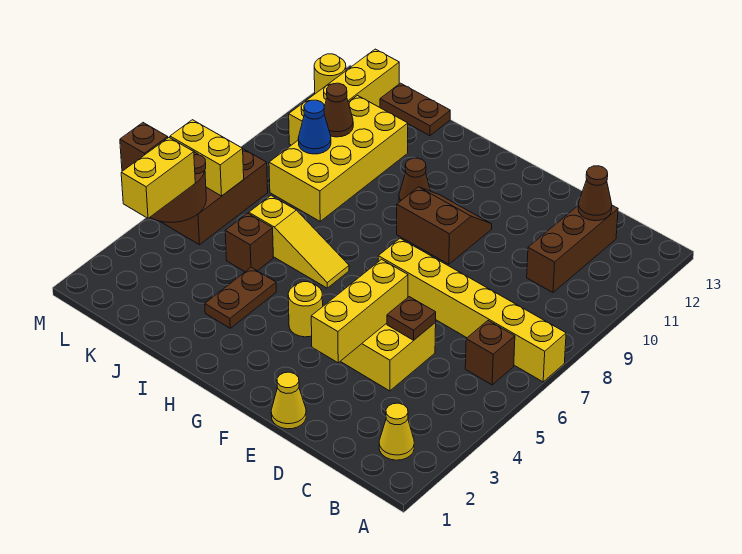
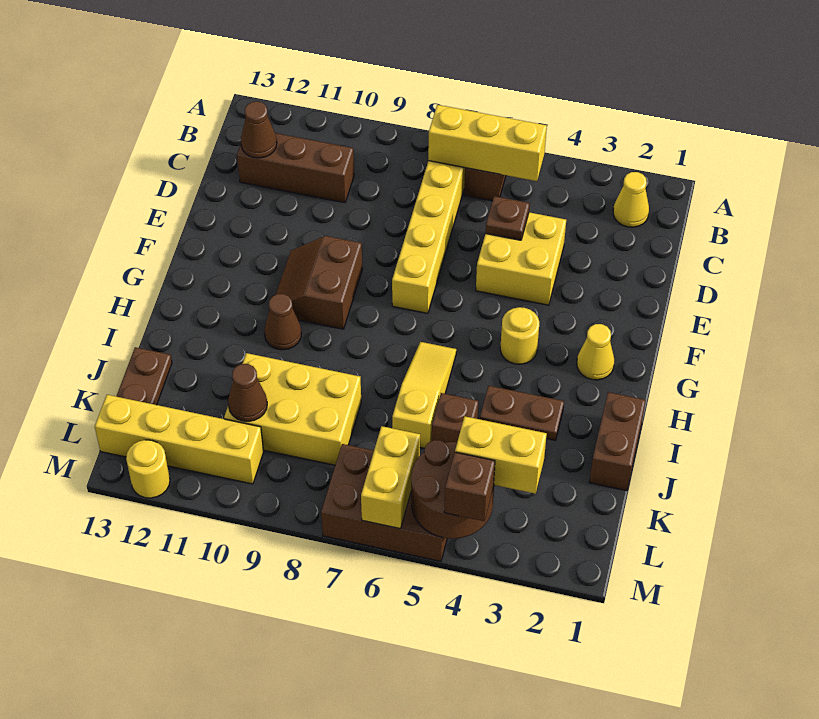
yellow 1x1 cone [271,372,306,429] -> yellow 1x1 cone moved to [577,324,614,380]
yellow 1x3 brick [311,259,408,363] -> yellow 1x3 brick moved to [428,105,547,181]
none -> brown 1x2 brick [589,392,646,491]
yellow 2x4 brick [269,96,408,221] -> yellow 2x3 brick [224,353,361,465]
blue 1x1 cone [298,100,331,154] -> none

